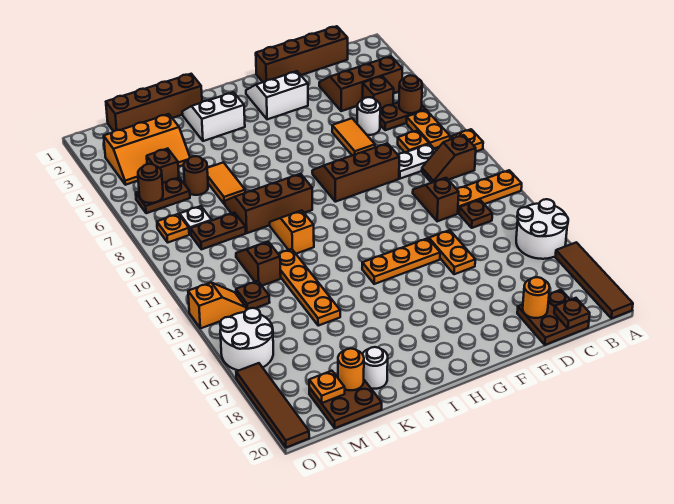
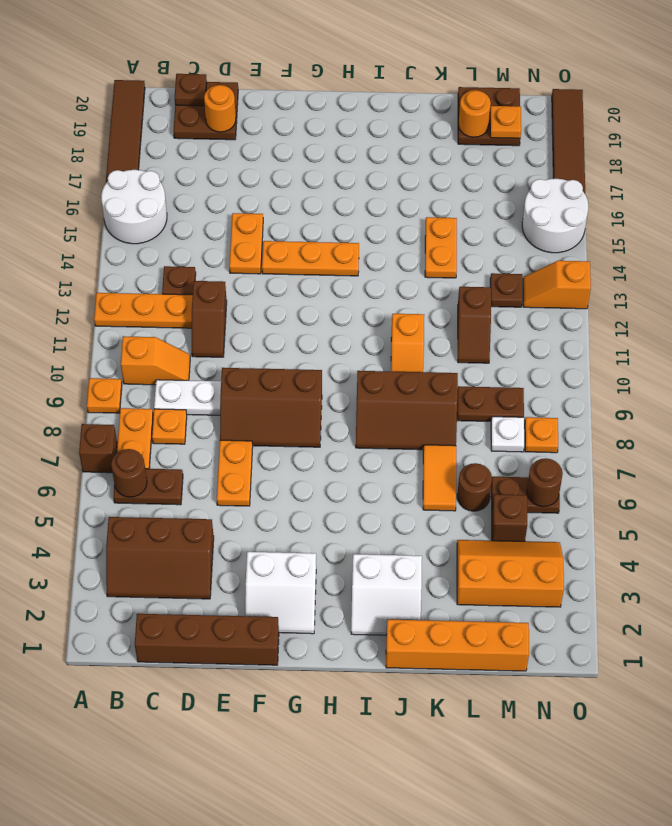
brown 1x2 slope [422,135,476,183] -> orange 1x2 slope [121,336,190,385]
brown 1x1 brick [363,76,394,109] -> brown 1x1 brick moved to [79,424,117,473]
white 1x1 round brick [357,97,380,135] -> none
orange 1x2 tile [332,118,375,156] -> orange 1x2 plate [217,440,253,506]
brown 1x4 brick [106,74,202,131] -> orange 1x4 brick [386,620,529,671]
orange 1x4 plate [279,249,340,326] -> orange 1x2 plate [425,217,457,278]
white 1x1 round brick [363,347,388,389] -> none

